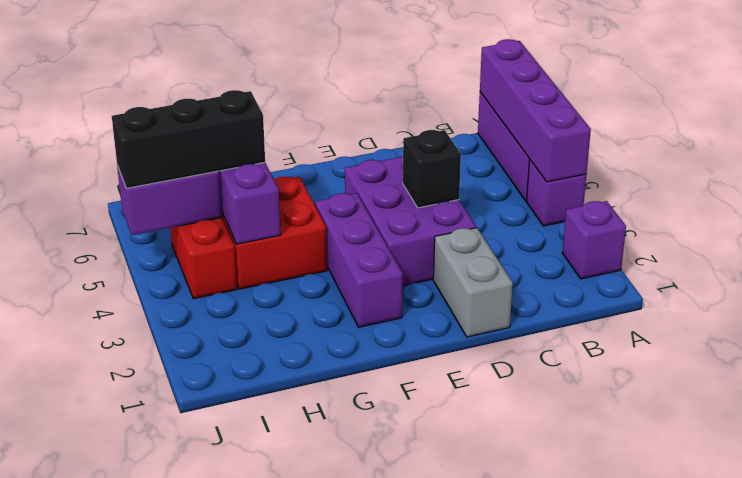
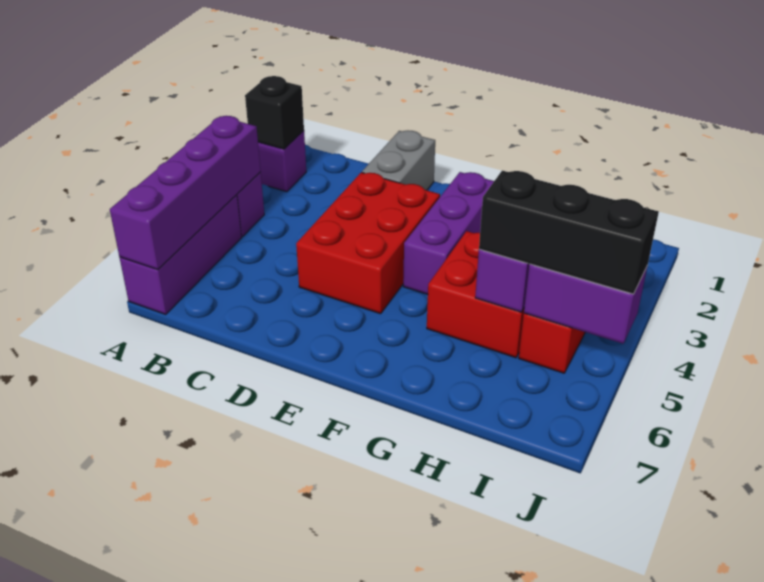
purple 2x3 brick [345,156,476,286] -> red 2x3 brick [296,172,440,314]
black 1x1 brick [403,130,461,208] -> black 1x1 brick moved to [245,76,304,149]

